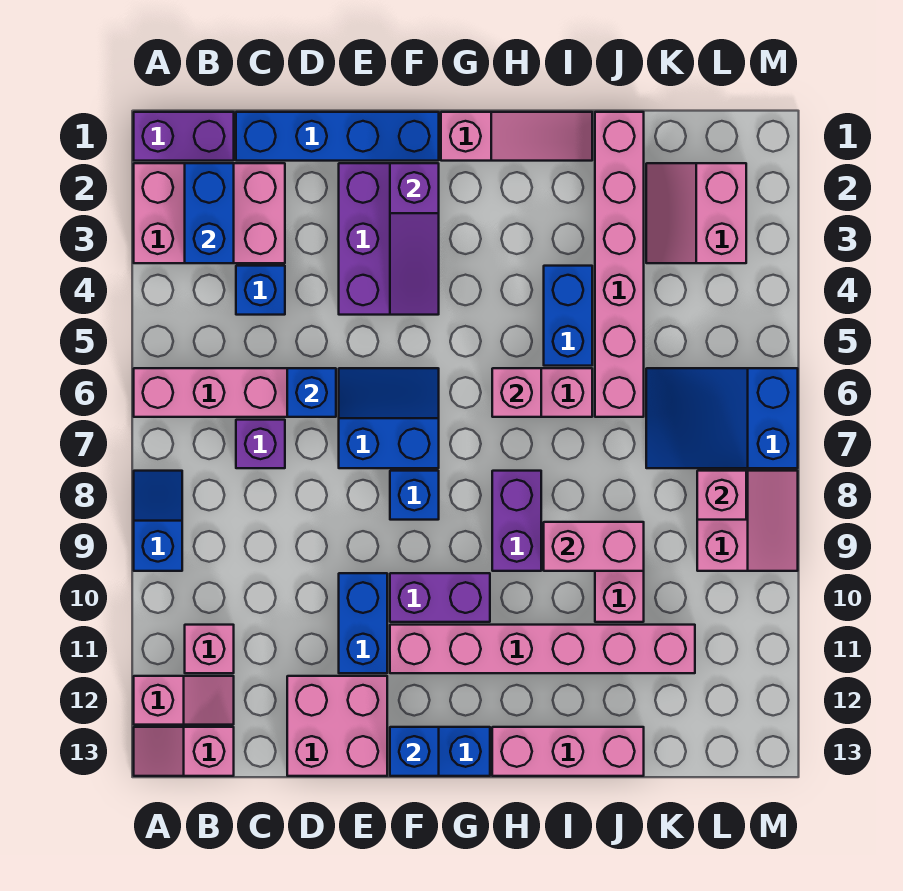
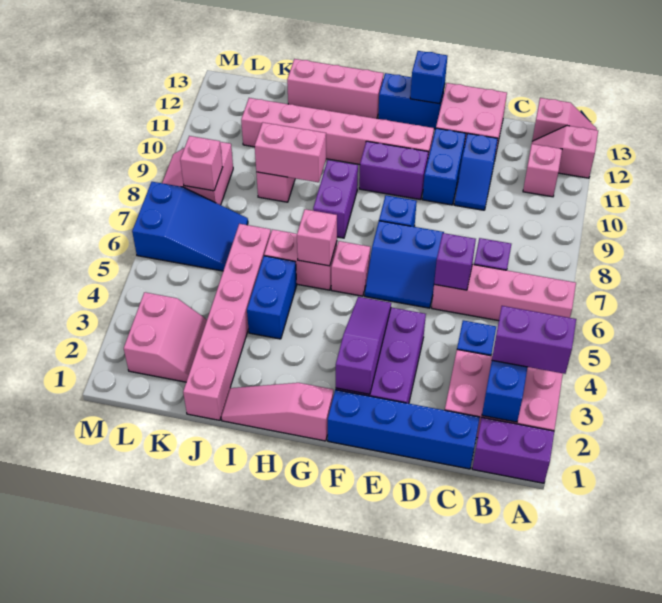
none -> purple 1x2 brick [492,306,576,374]
blue 1x2 slope [134,471,182,571] -> blue 1x2 slope moved to [454,134,498,210]
blue 1x1 brick [287,368,336,417] -> purple 1x1 brick [434,233,476,290]
none -> pink 1x1 brick [331,241,370,296]

